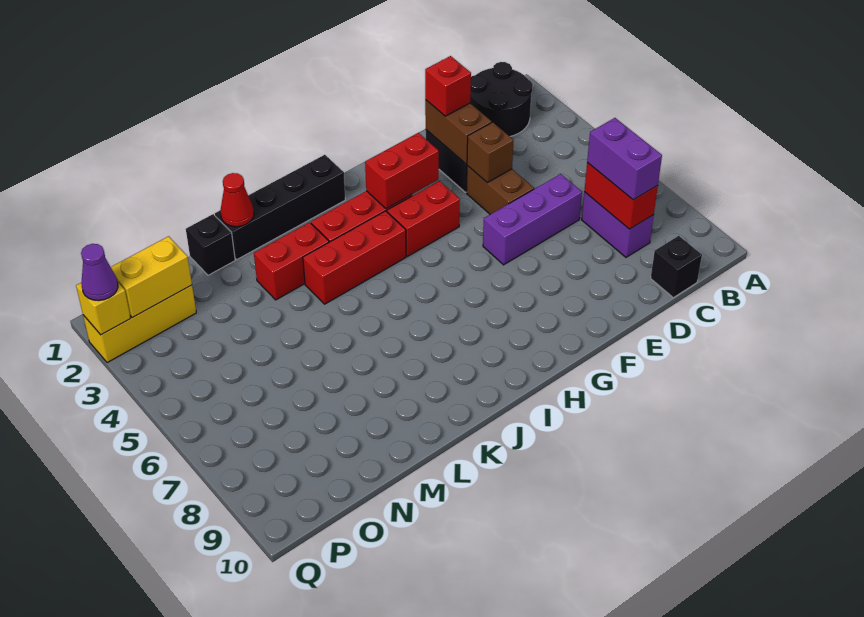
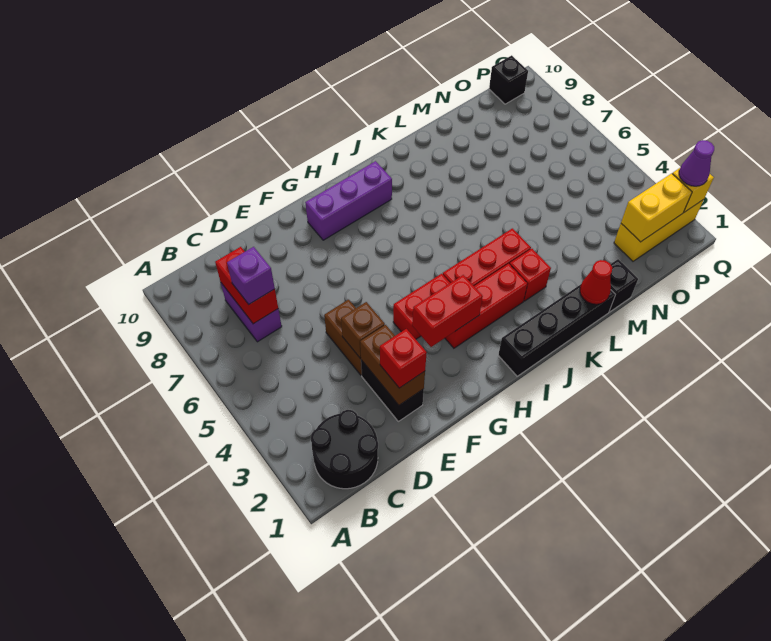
purple 1x2 brick [587,118,662,200] -> purple 1x1 brick [227,247,275,304]
black 1x1 brick [651,236,702,298] -> black 1x1 brick moved to [489,55,528,104]
purple 1x3 brick [483,174,582,265] -> purple 1x3 brick moved to [305,161,392,240]
red 1x2 brick [254,222,329,300] -> red 1x1 brick [510,249,551,301]

